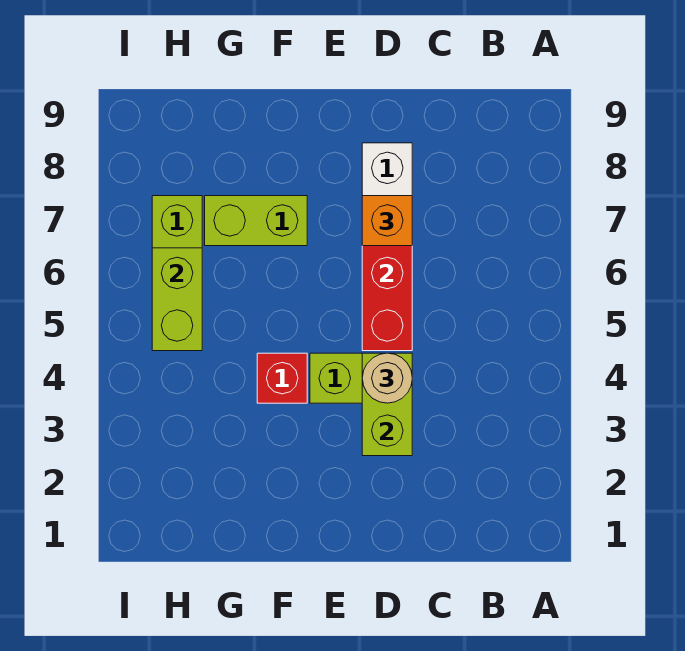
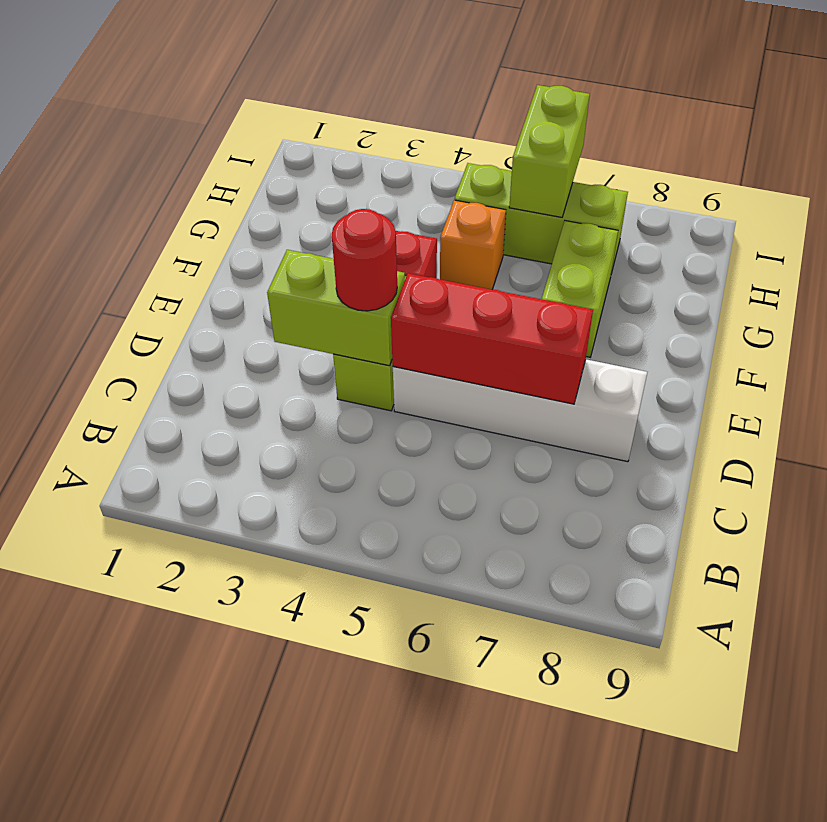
tan 1x1 round brick [362,353,412,403] -> red 1x1 round brick [332,209,397,311]
orange 1x1 brick [362,196,412,246] -> orange 1x1 brick moved to [440,200,506,290]
lime 1x2 brick [152,248,202,351] -> lime 1x2 brick turned to [509,85,590,217]

